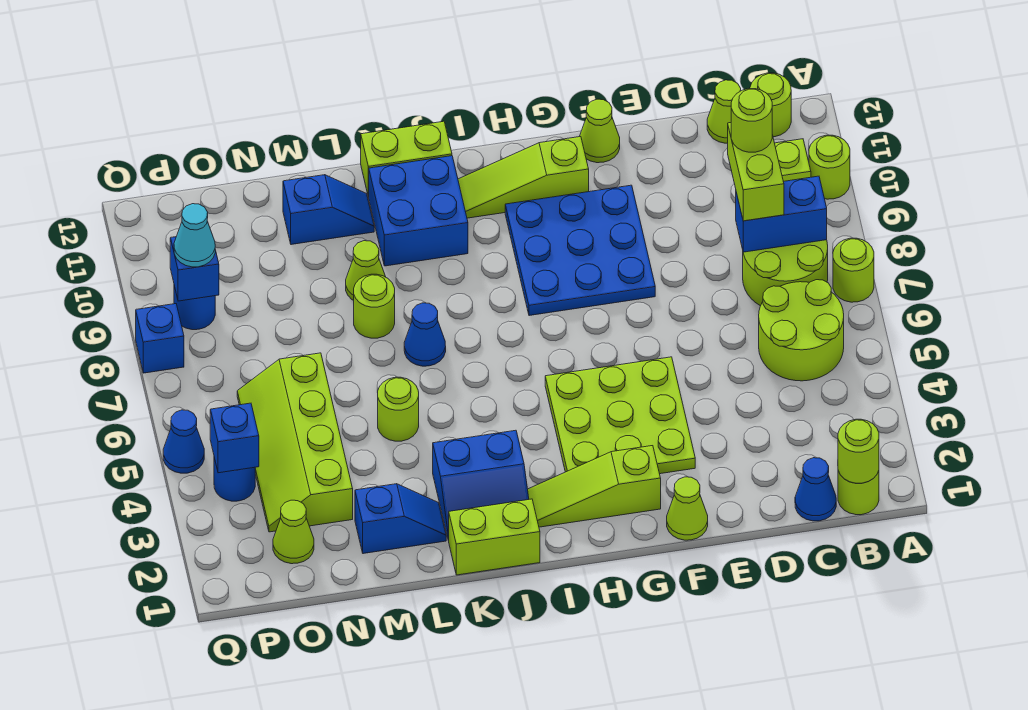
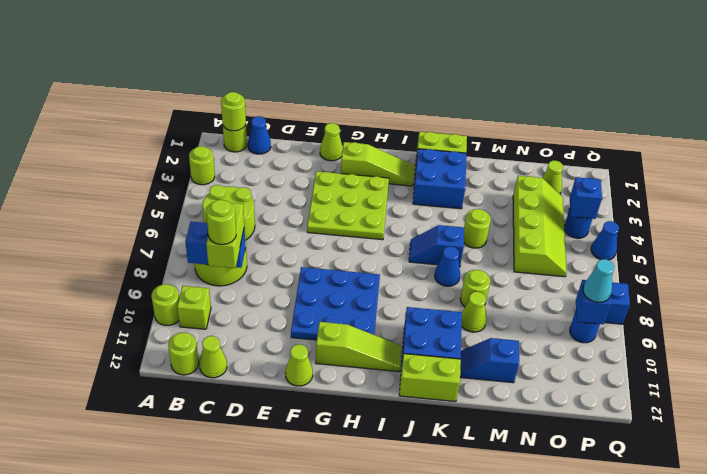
lime 1x1 round brick [833,238,874,302] -> lime 1x1 round brick moved to [189,146,215,185]
blue 2x2 slope [433,430,529,540] -> blue 2x2 brick [413,149,466,209]
blue 1x2 slope [355,484,446,554] -> blue 1x2 slope moved to [409,225,464,267]

